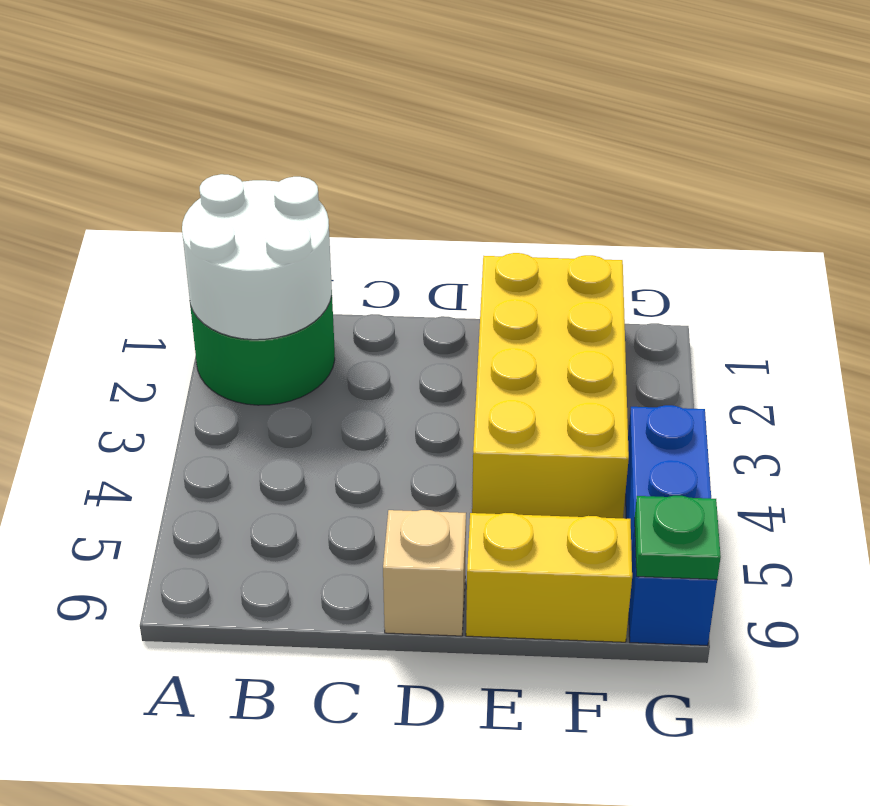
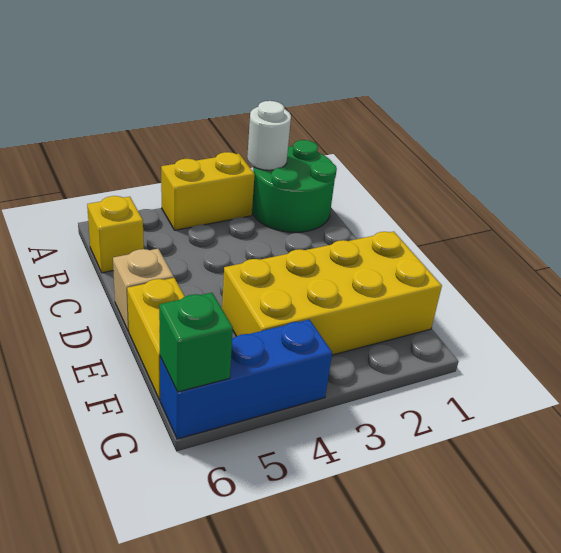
white 2x2 round brick [182,174,332,340] -> white 1x1 round brick [247,101,291,170]
none -> yellow 1x2 brick [161,152,255,230]
none -> yellow 1x1 brick [87,196,144,273]
green 1x1 plate [635,496,721,579] -> green 1x1 brick [159,293,233,392]

